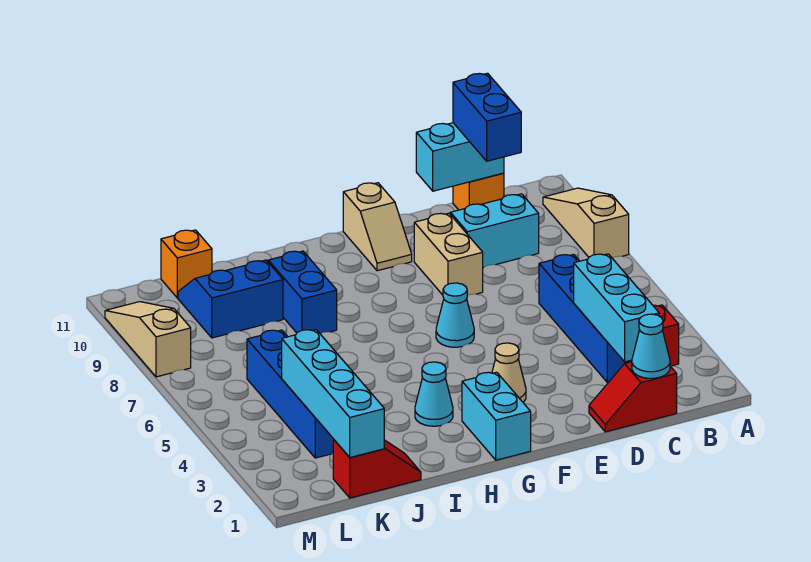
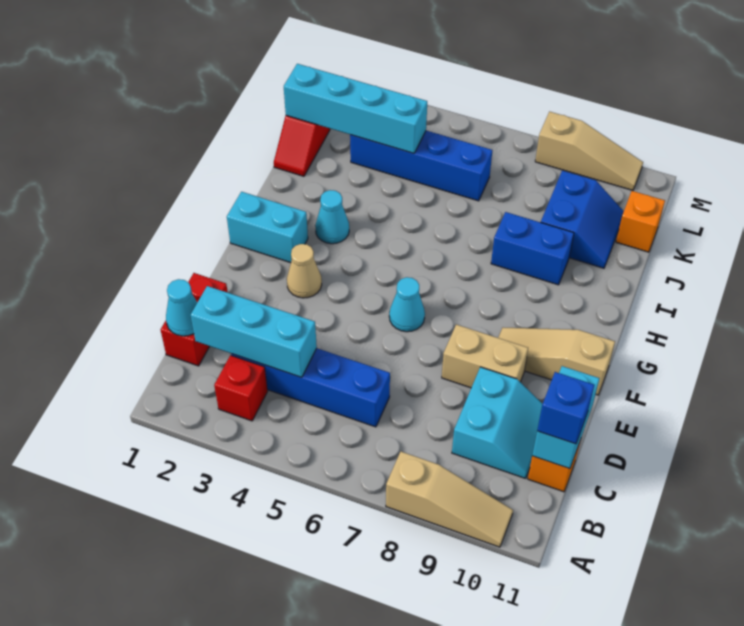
red 1x2 slope [589,362,677,432] -> red 1x2 brick [161,273,228,366]
blue 1x2 brick [453,73,521,161] -> blue 1x1 brick [537,372,594,444]
tan 1x2 slope [343,183,412,271] -> tan 1x3 slope [498,328,615,395]

